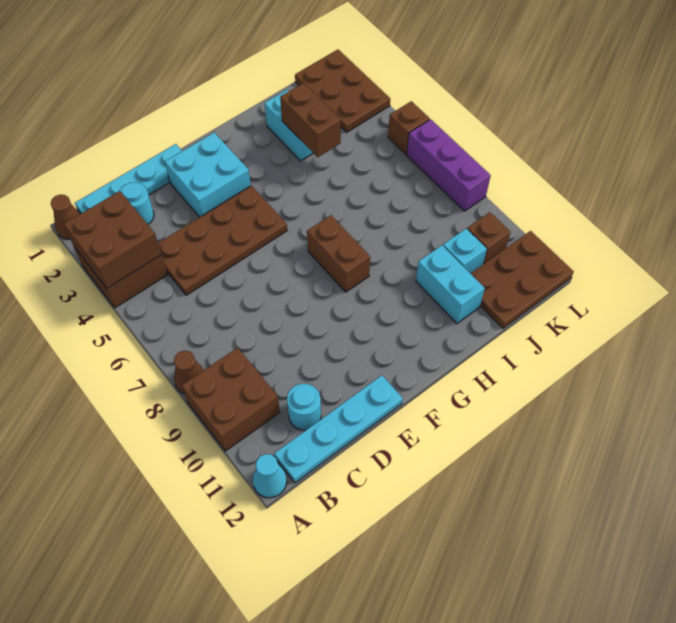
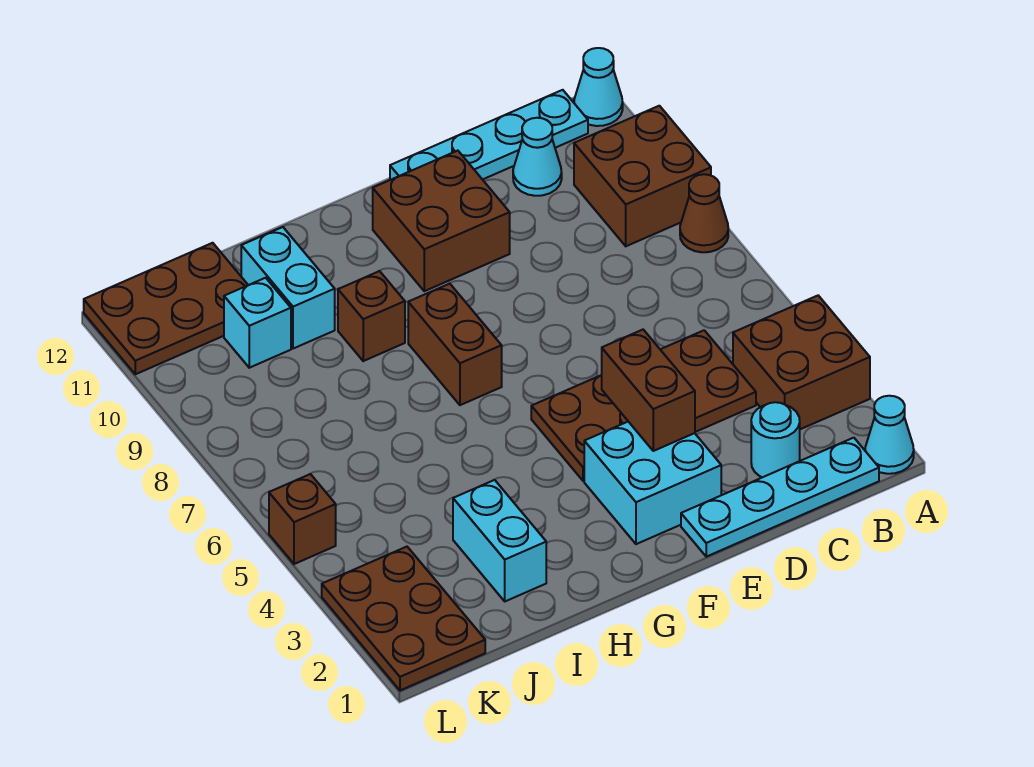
brown 1x1 cone [51,195,80,239] -> cyan 1x1 cone [865,396,914,474]
brown 2x2 brick [64,191,161,288] -> brown 2x2 brick moved to [373,151,510,291]
cyan 1x1 round brick [287,384,321,430] -> cyan 1x1 cone [513,118,562,196]
brown 1x2 brick [280,83,341,157] -> brown 1x2 brick moved to [602,330,695,451]
brown 1x1 brick [467,212,511,264] -> brown 1x1 brick moved to [338,271,405,361]
purple 1x3 brick [407,119,491,211] -> none

